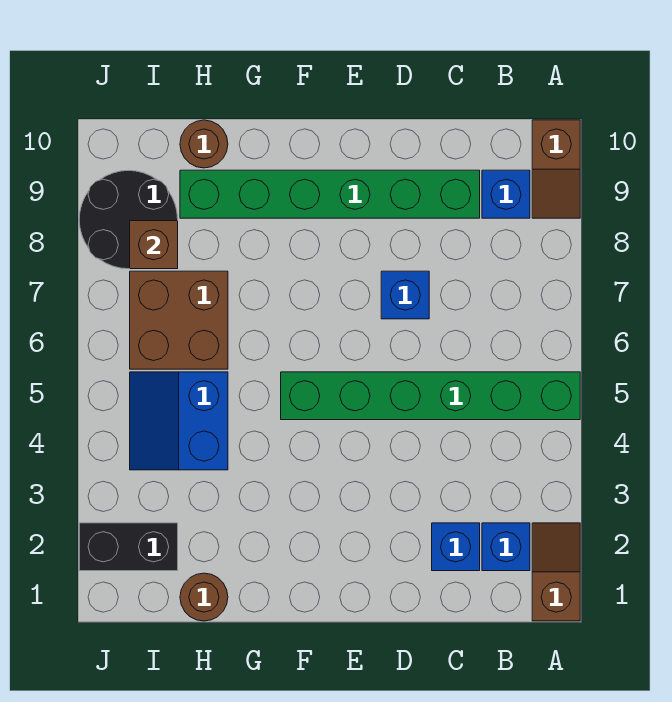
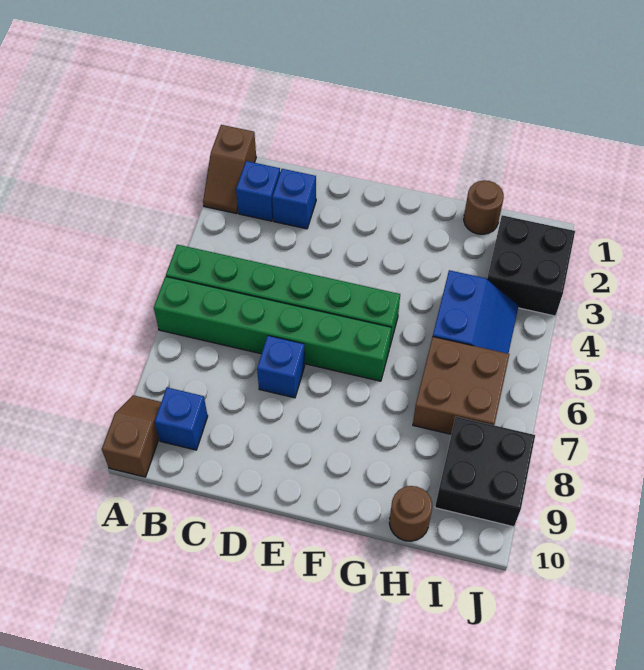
green 1x6 brick [180,170,480,218] -> green 1x6 brick moved to [154,277,391,381]
black 1x2 brick [79,523,178,571] -> black 2x2 brick [487,215,575,316]
black 2x2 round brick [79,171,178,269] -> black 2x2 brick [435,417,535,527]
brown 1x1 brick [130,221,178,269] -> none

